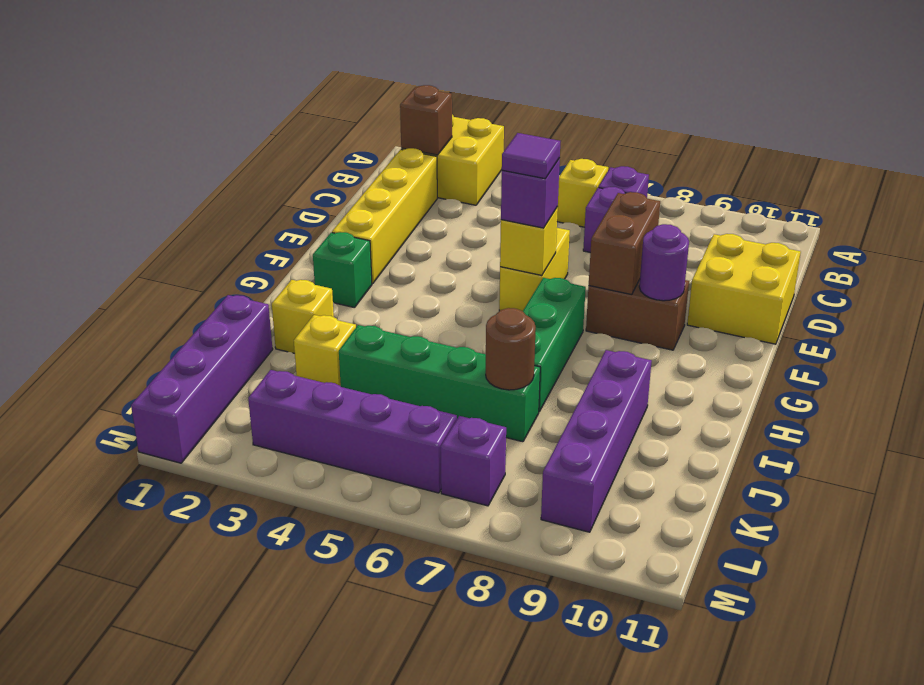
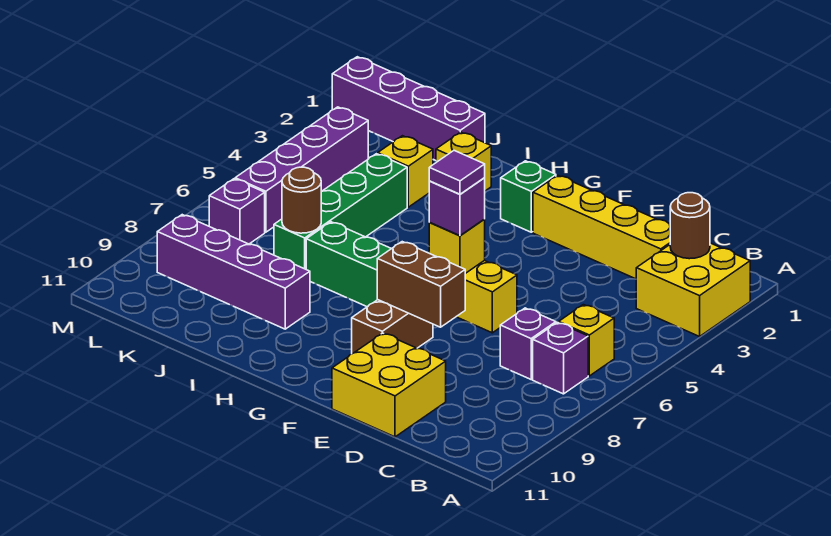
brown 1x1 brick [400,85,452,155] -> brown 1x1 round brick [670,193,710,259]
purple 1x1 round brick [639,224,689,301] -> none

